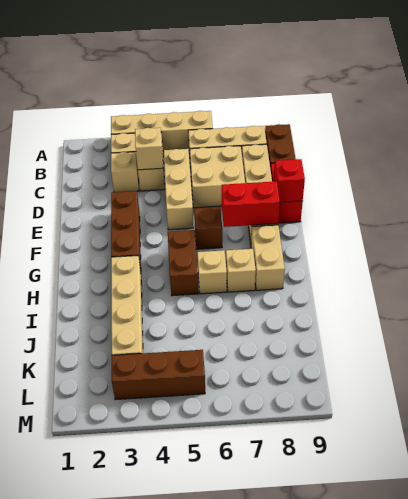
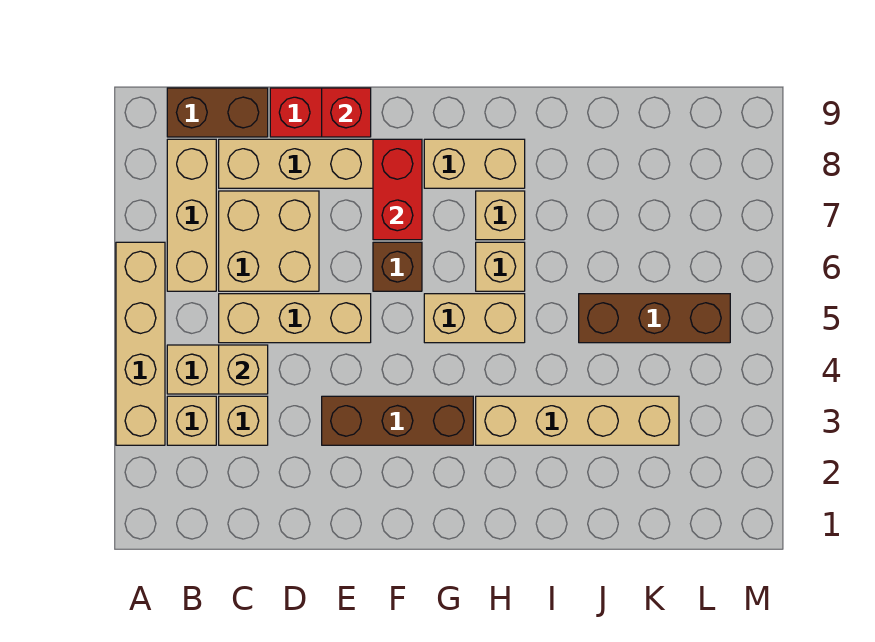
brown 1x2 brick [168,230,198,296] -> tan 1x2 brick [424,294,525,343]
brown 1x3 brick [112,350,205,400] -> brown 1x3 brick turned to [579,294,730,343]

